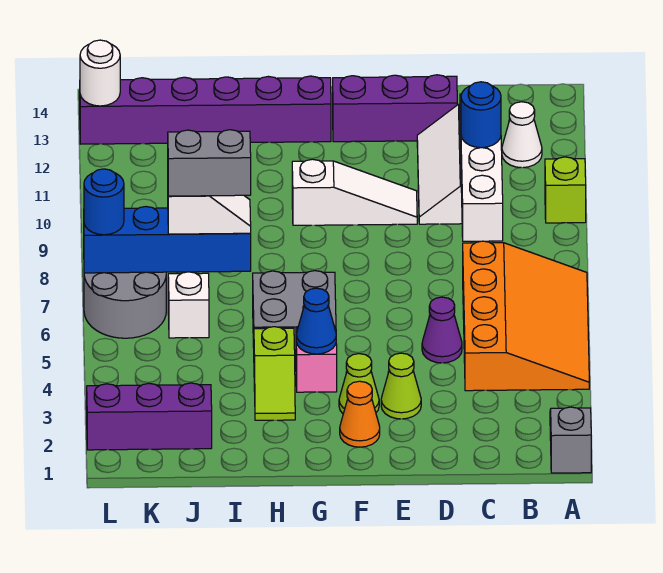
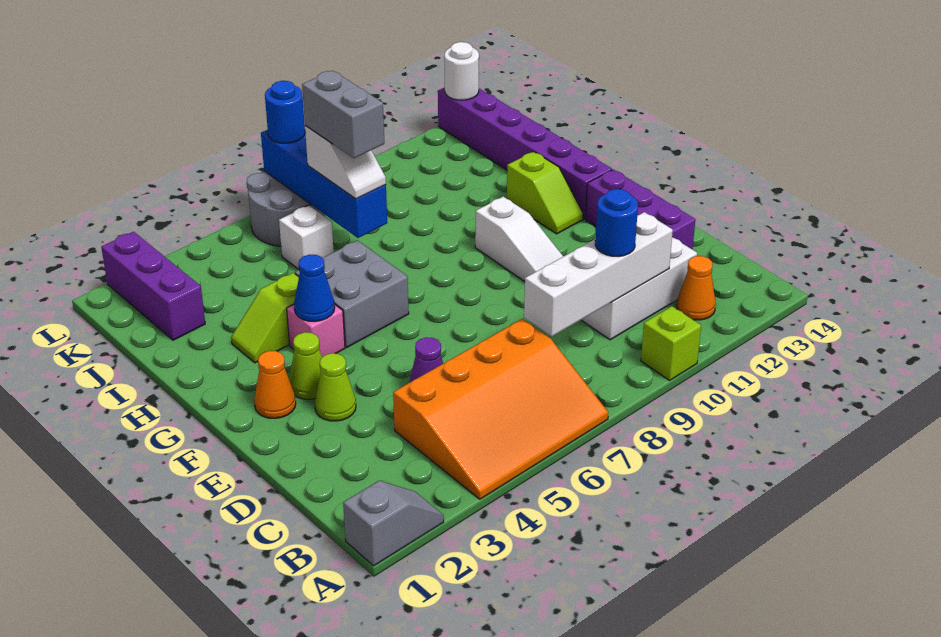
white 1x1 cone [502,102,542,168] -> orange 1x1 cone [677,256,716,320]
none -> lime 1x2 slope [507,152,583,234]

